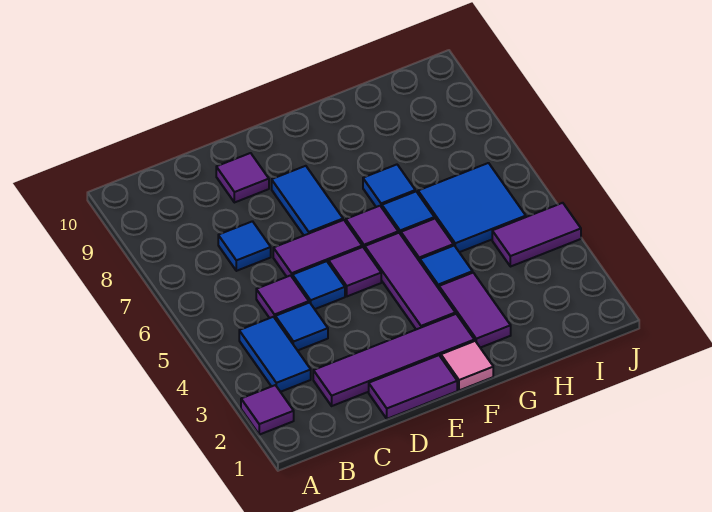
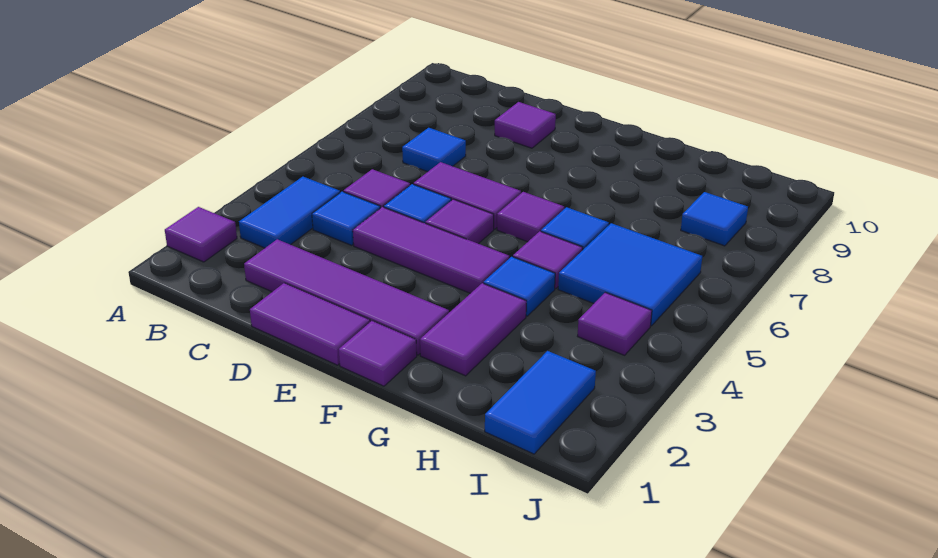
blue 1x2 tile [272,166,343,235] -> blue 1x2 tile moved to [485,351,596,454]
pink 1x1 tile [441,341,493,390] -> purple 1x1 tile [339,321,417,386]
purple 1x3 tile [365,233,455,329] -> purple 1x3 tile turned to [353,207,509,293]
blue 1x1 tile [363,165,415,207] -> blue 1x1 tile moved to [681,192,748,246]
purple 1x2 tile [492,203,581,267] -> purple 1x1 tile [578,293,652,355]

